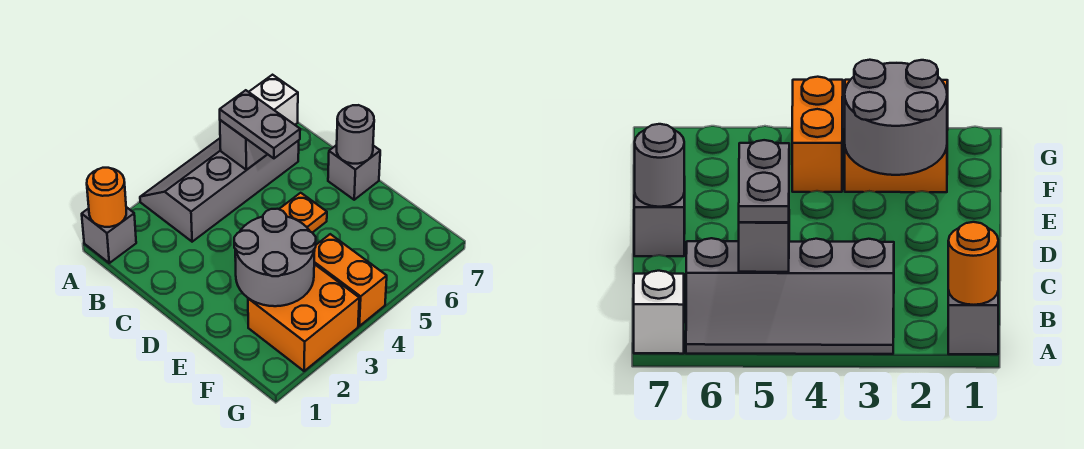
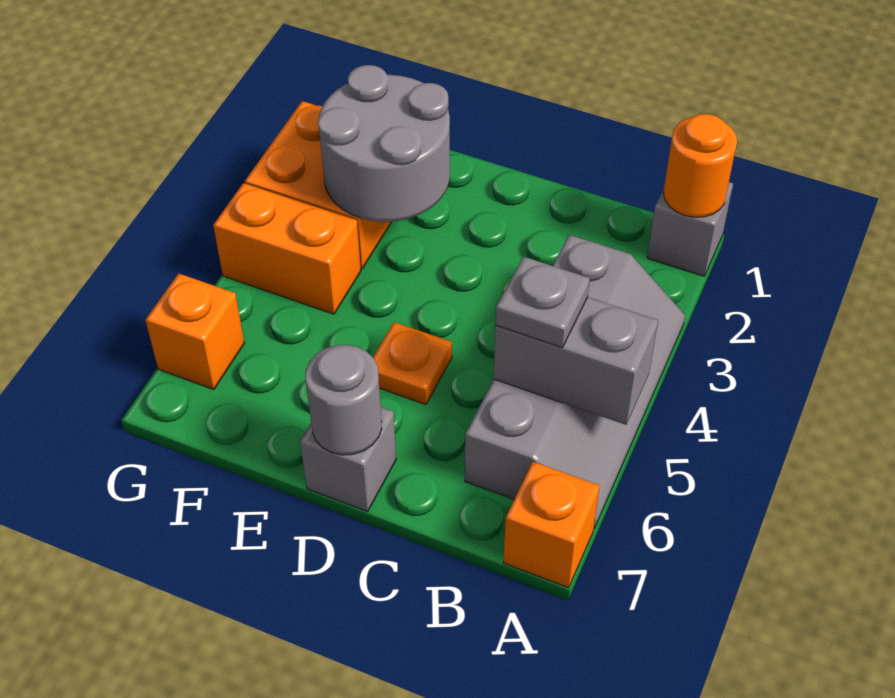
white 1x1 brick [249,75,298,125] -> orange 1x1 brick [503,462,600,588]
grey 1x1 brick [220,120,267,170] -> grey 1x2 brick [494,297,658,425]
grey 1x2 plate [220,90,300,158] -> grey 1x1 plate [496,257,590,348]
none -> orange 1x1 brick [146,273,244,390]

